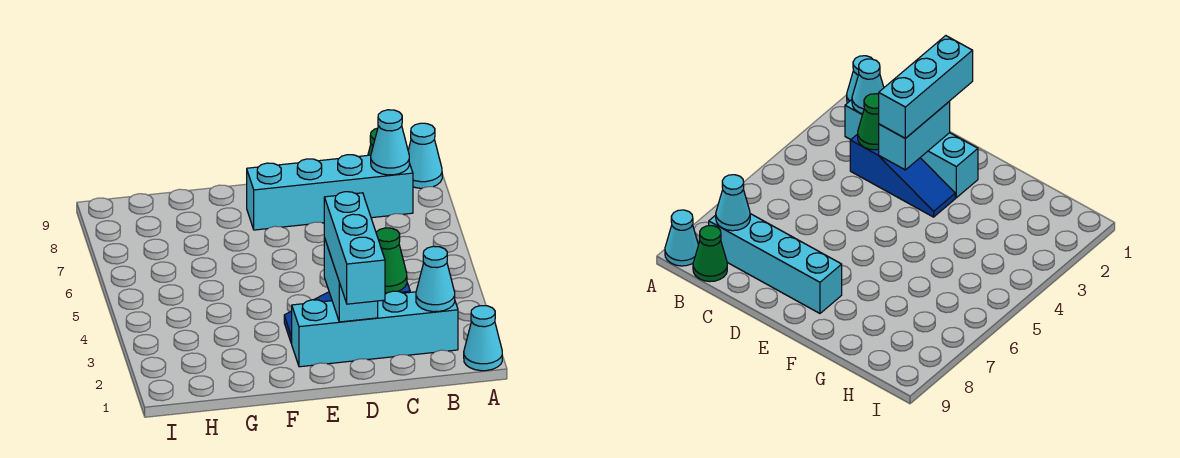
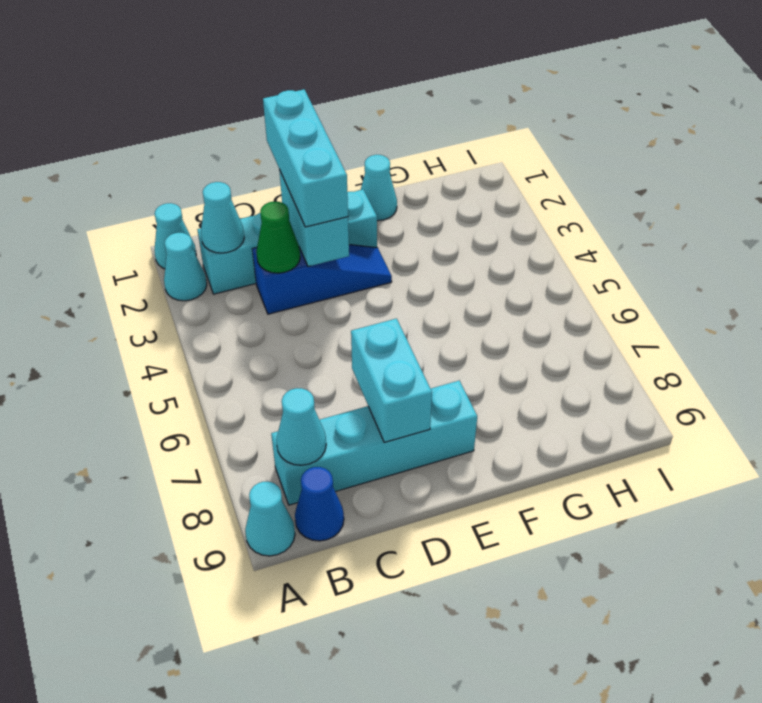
none -> cyan 1x1 cone [164,233,207,301]
green 1x1 cone [693,226,727,282] -> blue 1x1 cone [295,467,344,541]
none -> cyan 1x2 brick [351,319,432,442]
none -> cyan 1x1 cone [361,155,397,221]

